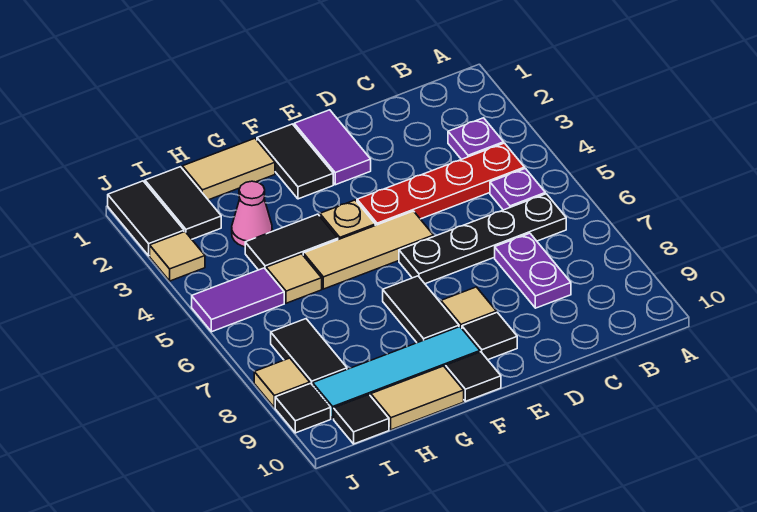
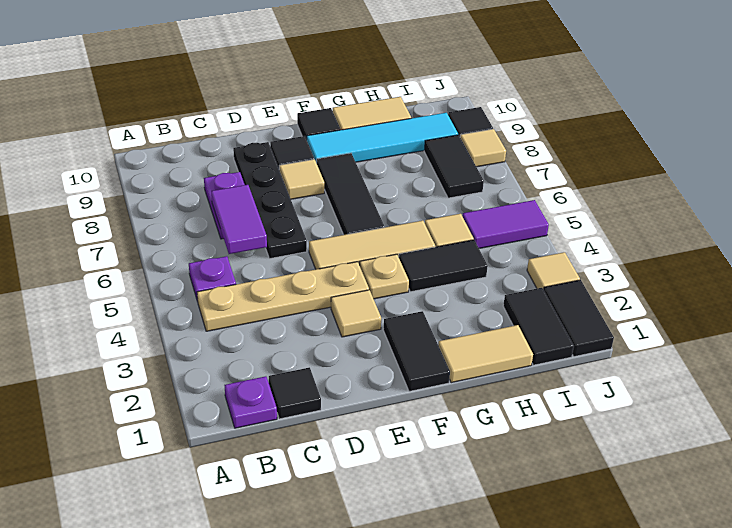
purple 1x1 plate [448,118,504,159] -> purple 1x1 plate moved to [225,376,277,428]
red 1x4 plate [357,143,525,225] -> tan 1x4 plate [197,262,369,331]
black 1x4 plate [399,194,566,284] -> black 1x4 plate turned to [233,142,307,259]
purple 1x2 tile [294,110,371,185] -> purple 1x2 tile moved to [211,185,267,254]
none -> tan 1x1 tile [331,290,381,337]
black 1x2 tile [383,276,459,343] -> black 1x3 tile [317,153,384,235]
pink 1x1 cone [232,181,272,247] -> none
black 1x1 tile [334,395,389,444] -> black 1x1 tile moved to [269,367,321,419]

